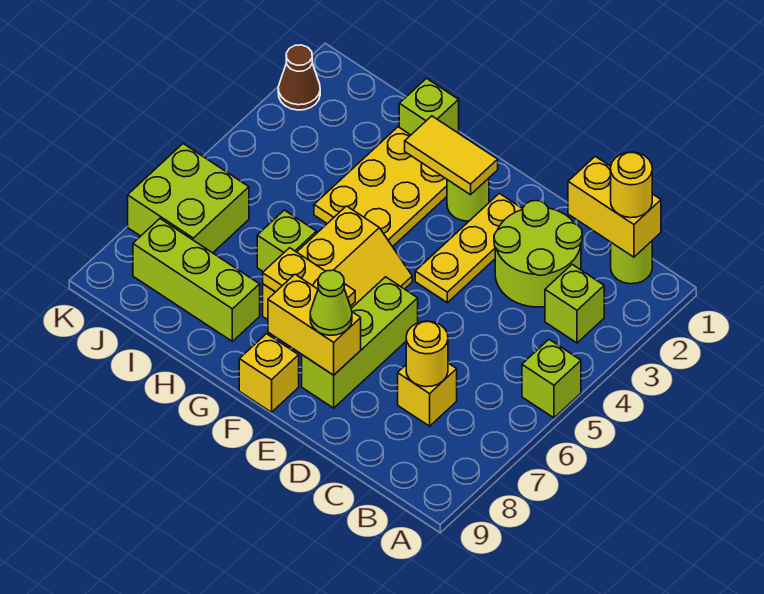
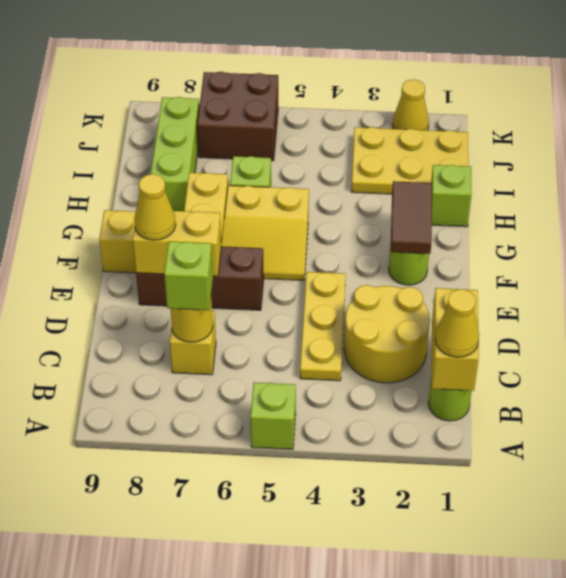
yellow 1x1 round brick [611,152,652,218] -> yellow 1x1 cone [435,289,479,357]
lime 1x1 brick [545,265,604,343] -> lime 1x1 brick moved to [164,241,213,310]
lime 2x2 round brick [494,201,582,307] -> yellow 2x2 round brick [344,285,430,383]
yellow 1x3 plate [415,193,523,303] -> yellow 1x3 plate turned to [300,272,346,381]
lime 1x3 brick [302,277,418,408] -> brown 1x3 brick [136,246,264,310]
yellow 1x2 brick [268,275,361,375] -> yellow 1x2 brick turned to [133,211,221,276]
lime 1x1 cone [310,270,352,335] -> yellow 1x1 cone [134,174,176,240]
yellow 1x2 tile [405,116,498,195] -> brown 1x2 tile [391,181,432,254]
yellow 2x3 plate [314,127,447,247] -> yellow 2x3 plate moved to [351,127,468,194]
lime 2x2 brick [128,144,249,253] -> brown 2x2 brick [197,72,278,161]
brown 1x1 cone [278,45,320,110] -> yellow 1x1 cone [393,79,429,130]

